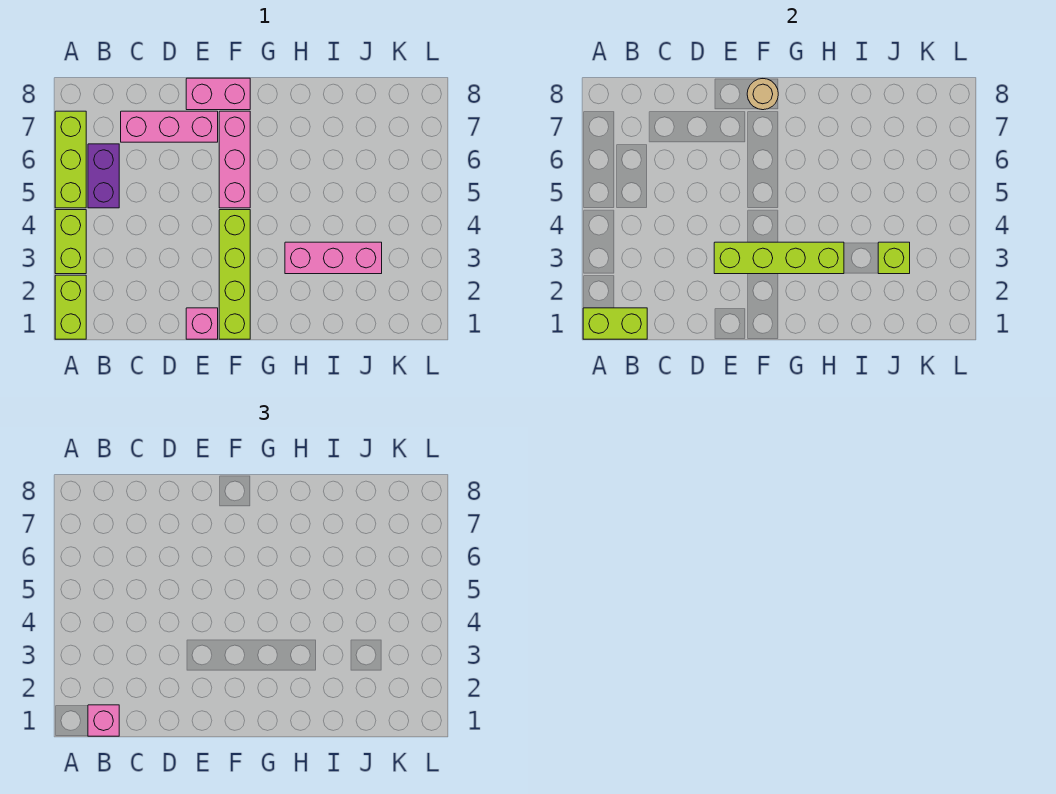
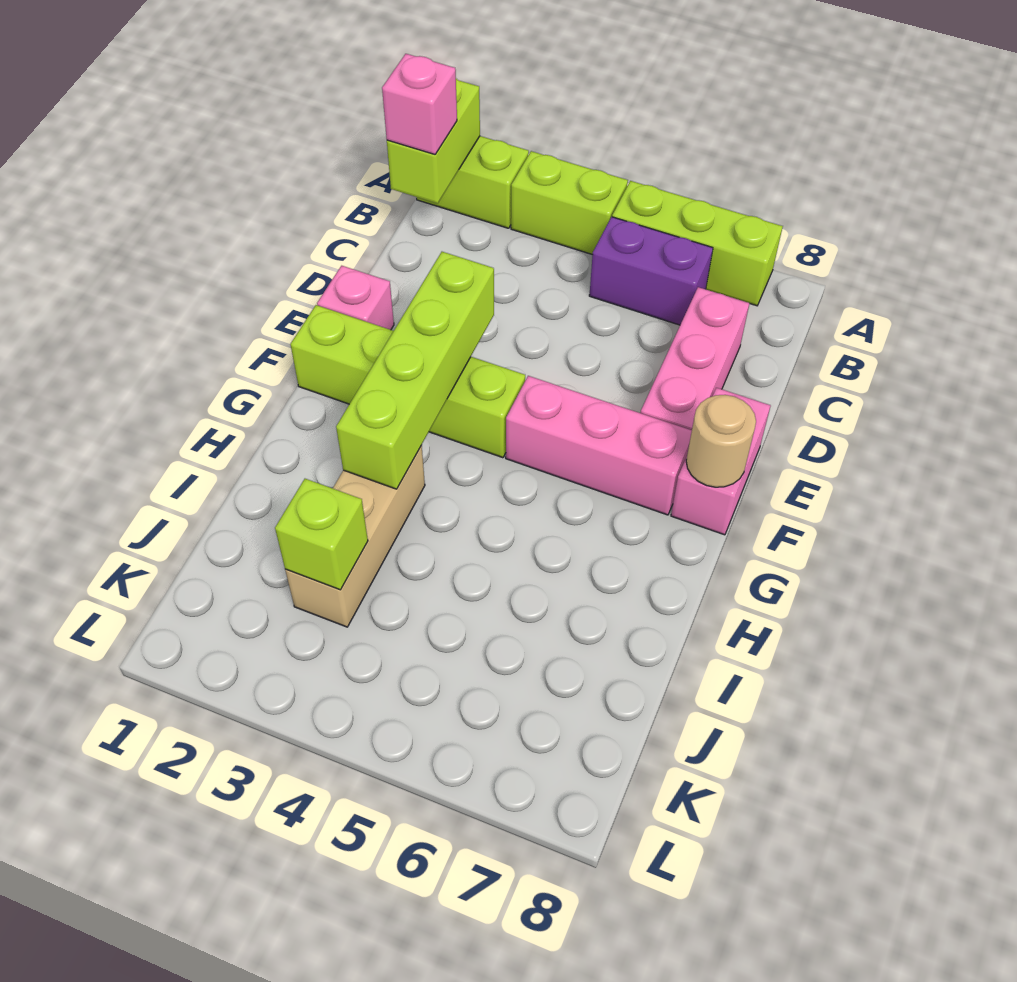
pink 1x3 brick [285,242,382,274] -> tan 1x3 brick [285,446,425,627]

